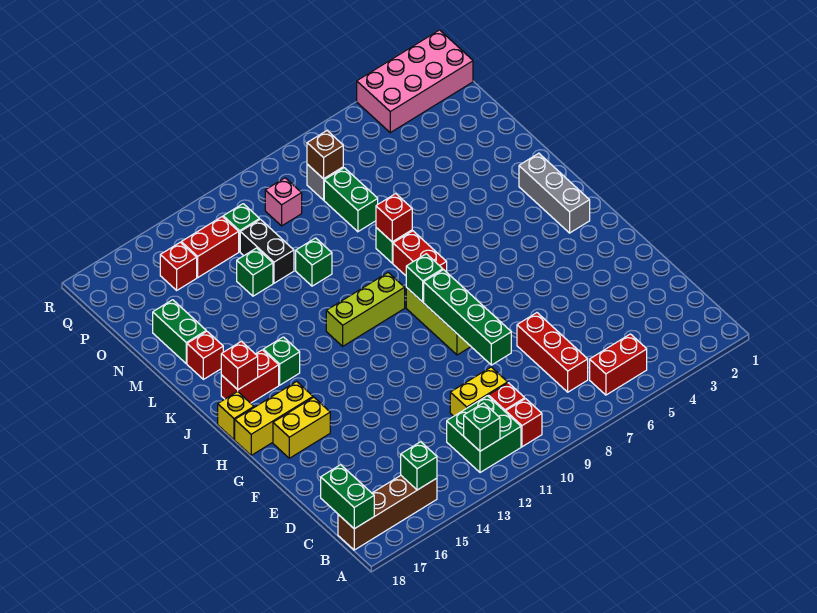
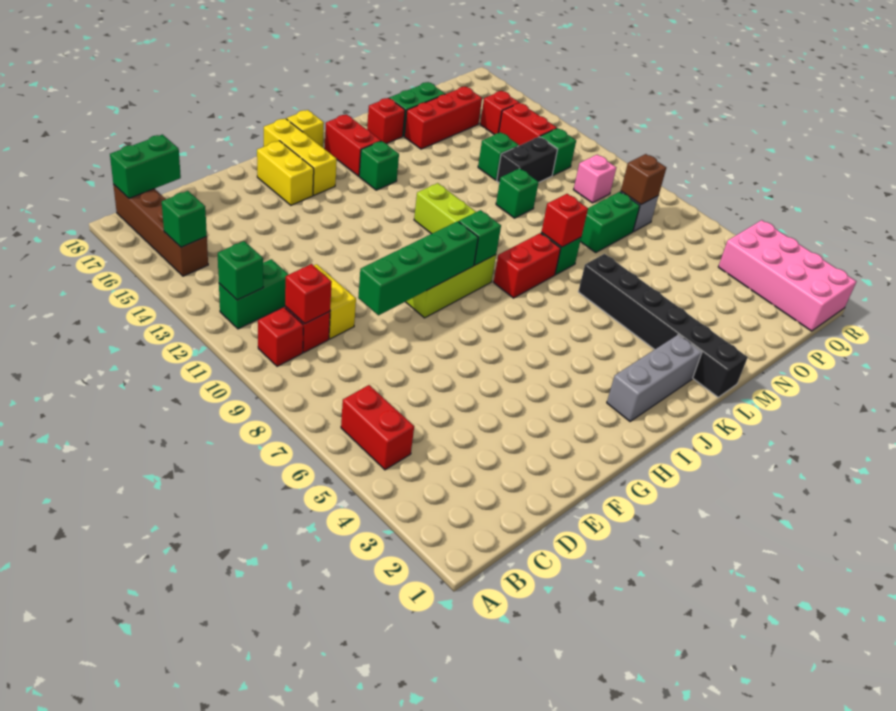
green 2x2 brick [447,396,521,473] -> green 1x2 brick [219,259,289,329]
red 1x3 brick [517,313,588,392] -> red 1x3 brick moved to [404,87,482,149]
red 1x1 brick [221,341,258,390] -> red 1x1 brick moved to [285,264,332,324]
none -> black 1x6 brick [578,254,748,397]

